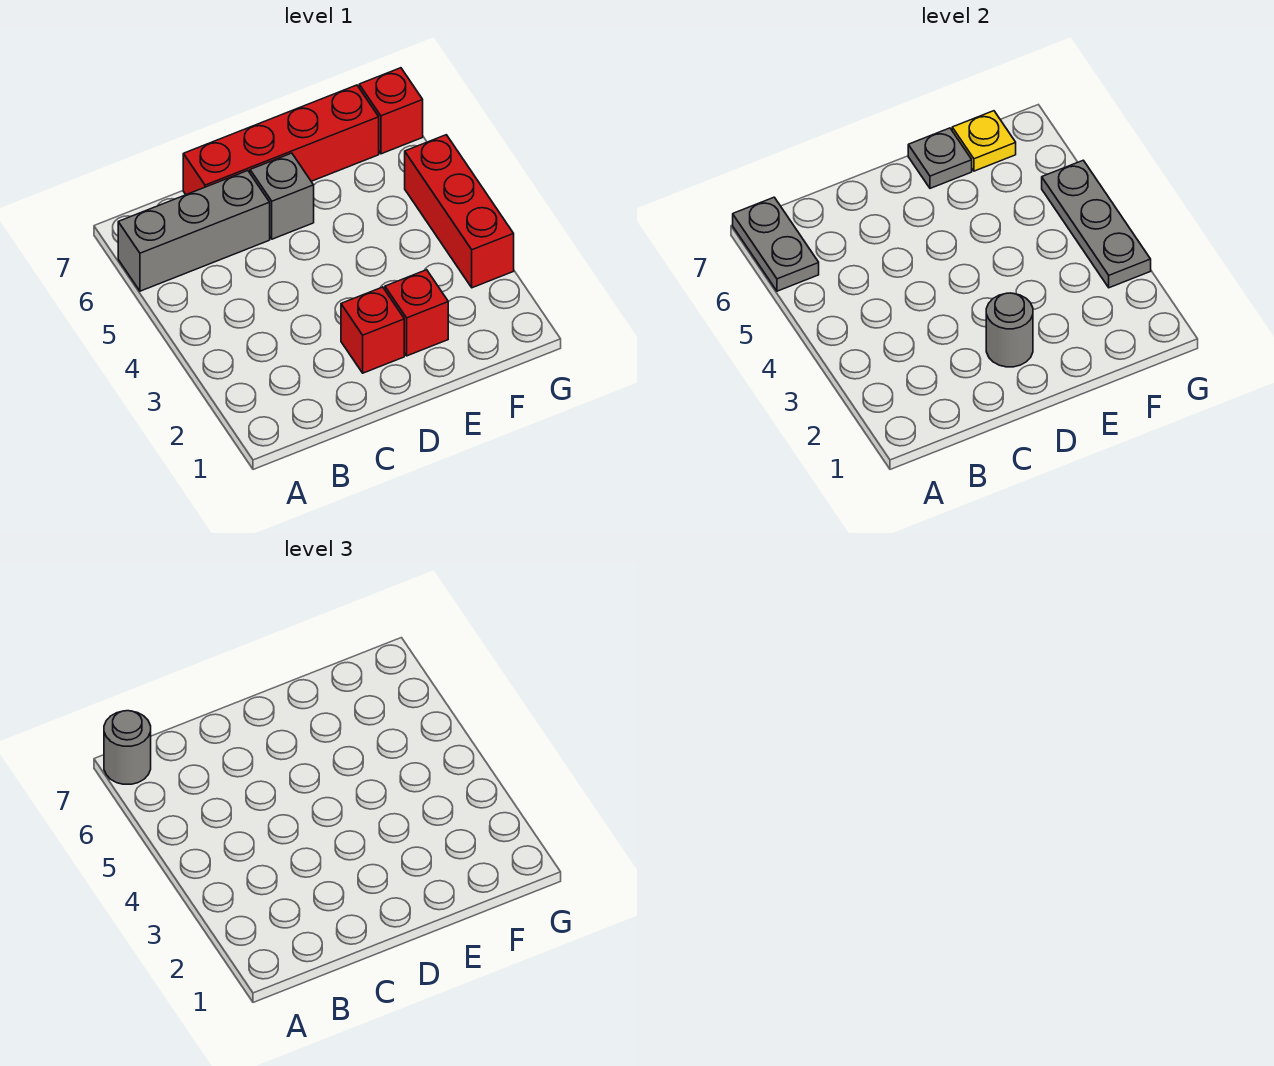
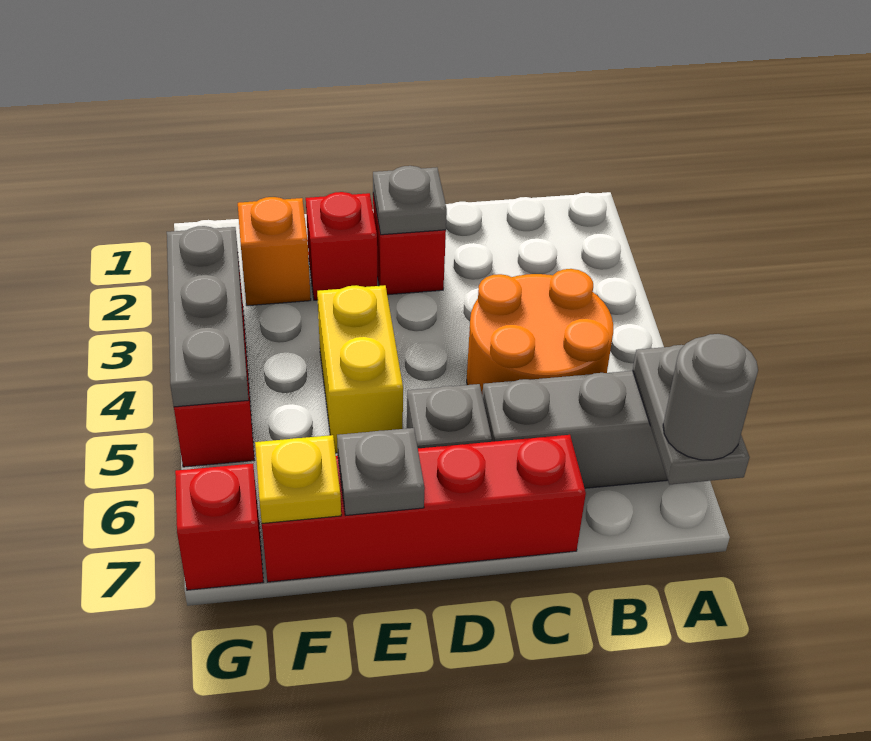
none -> orange 2x2 round brick [467,269,613,394]
grey 1x1 round brick [986,293,1033,367] -> grey 1x1 plate [373,166,447,235]
none -> yellow 1x2 brick [317,285,403,453]
none -> orange 1x1 brick [238,197,311,306]

